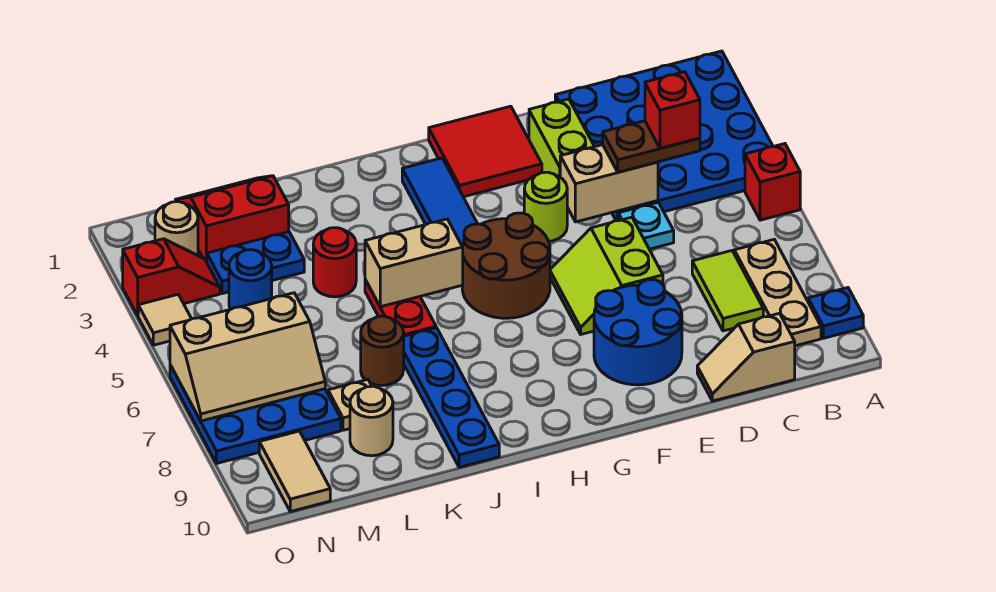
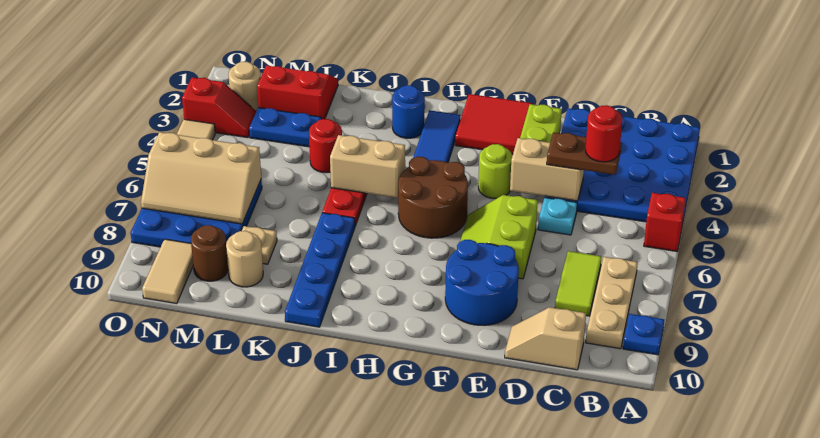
red 1x1 brick [645,72,700,148] -> red 1x1 round brick [586,105,622,162]
brown 1x1 round brick [361,316,404,386] -> brown 1x1 round brick moved to [191,225,228,281]
blue 1x1 round brick [229,250,272,309] -> blue 1x1 round brick moved to [392,85,425,138]

